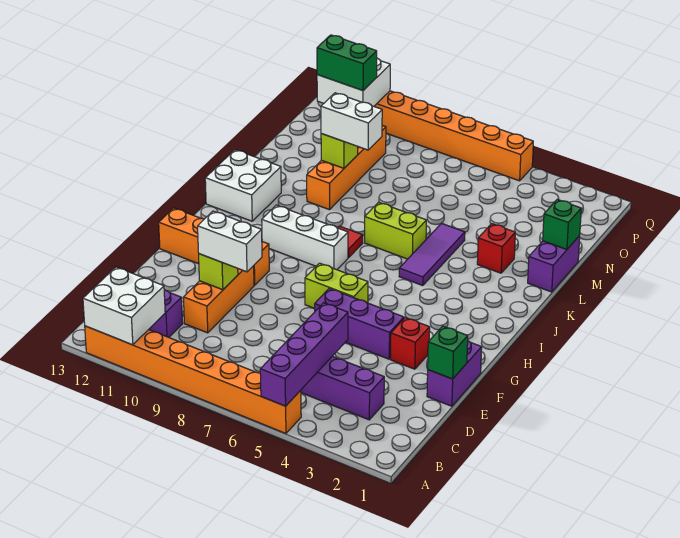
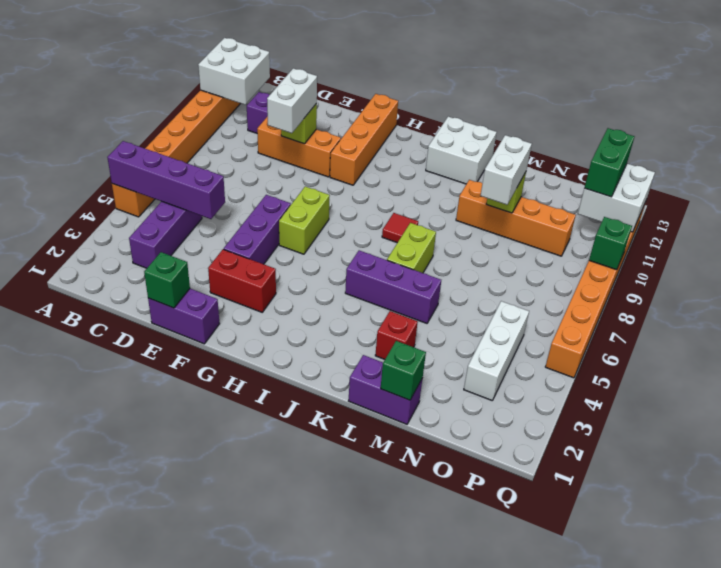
red 1x1 brick [391,318,430,369] -> red 1x2 brick [208,249,276,312]
white 1x3 brick [262,205,348,270] -> white 1x3 brick moved to [464,301,529,400]
purple 1x3 tile [399,223,465,286] -> purple 1x3 brick [345,250,441,323]
none -> green 1x1 brick [589,217,632,270]

